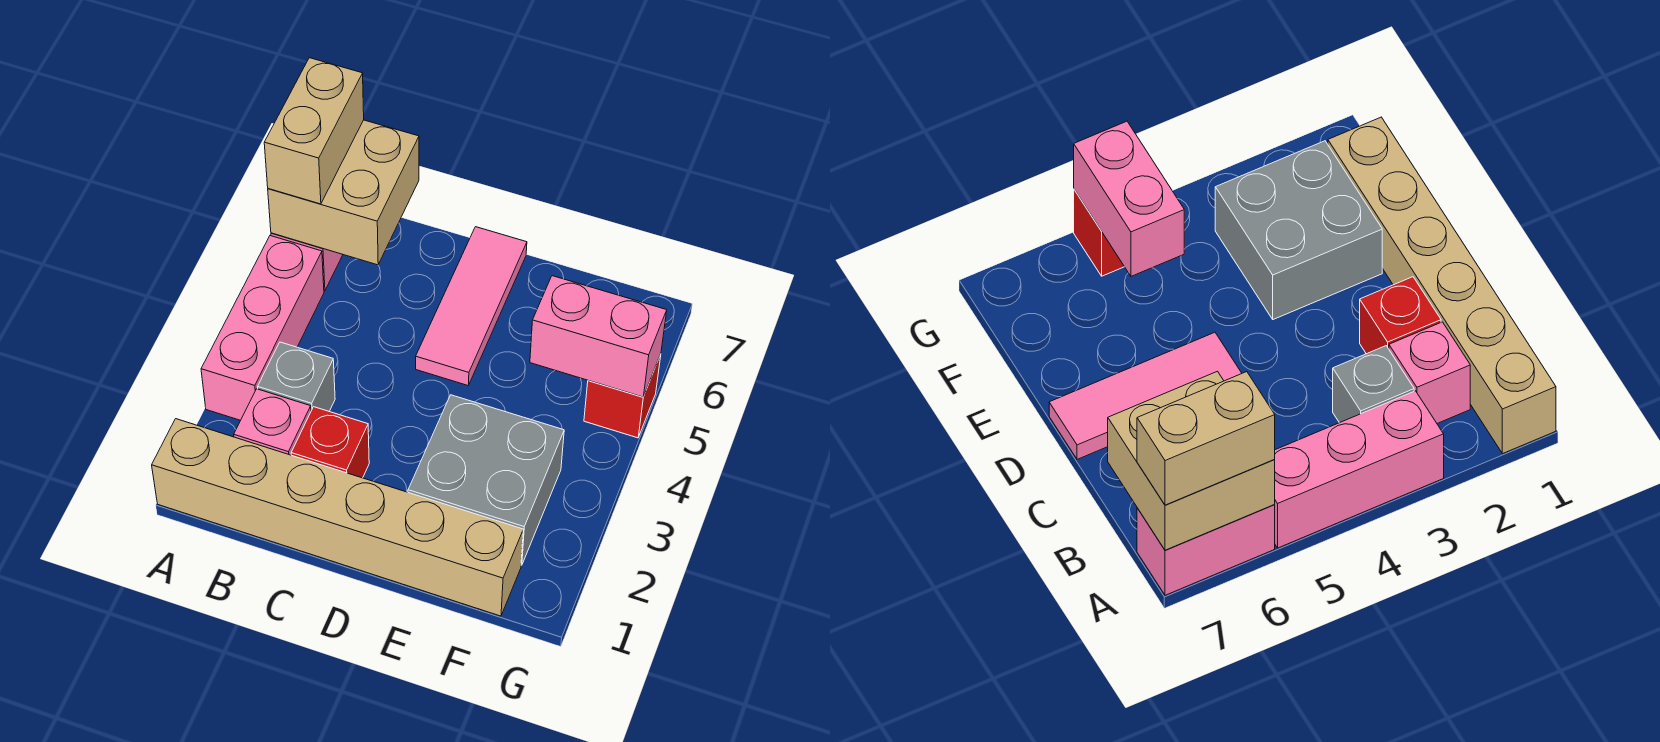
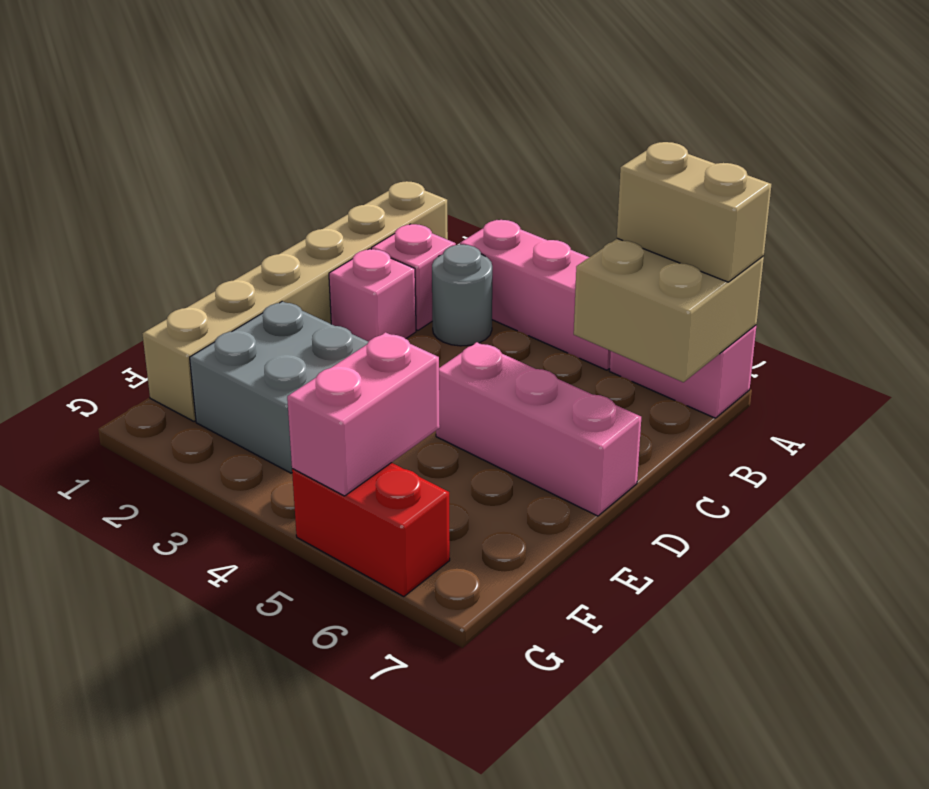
grey 1x1 brick [258,342,335,411] -> grey 1x1 round brick [432,245,492,346]
red 1x1 brick [291,407,369,478] -> pink 1x1 brick [329,249,416,342]
pink 1x3 tile [416,227,527,385] -> pink 1x3 brick [436,342,641,516]
red 1x1 brick [584,354,661,438] -> red 1x2 brick [292,463,450,597]

